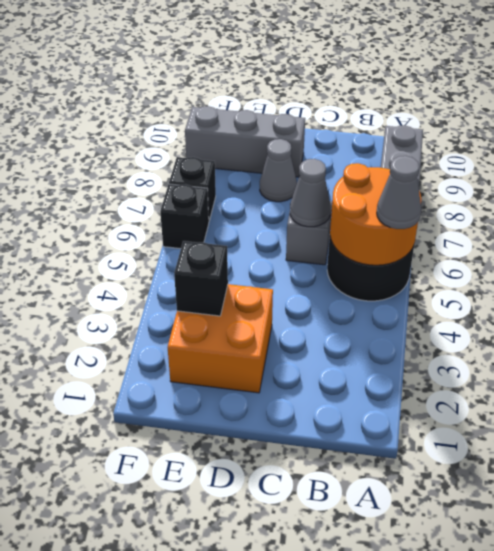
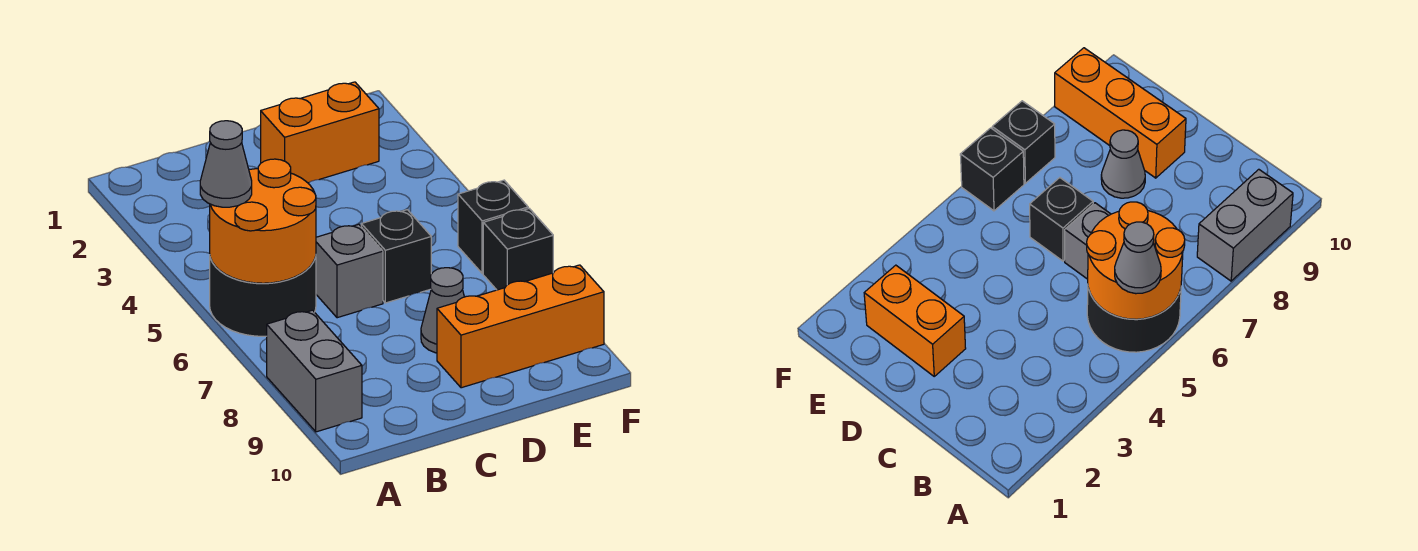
grey 1x1 cone [290,159,331,227] -> none
orange 2x2 brick [168,284,273,393] -> orange 1x2 brick [261,82,379,183]
grey 1x3 brick [185,106,305,177] -> orange 1x3 brick [437,265,604,388]
black 1x1 brick [174,241,228,316] -> black 1x1 brick moved to [361,210,431,303]

